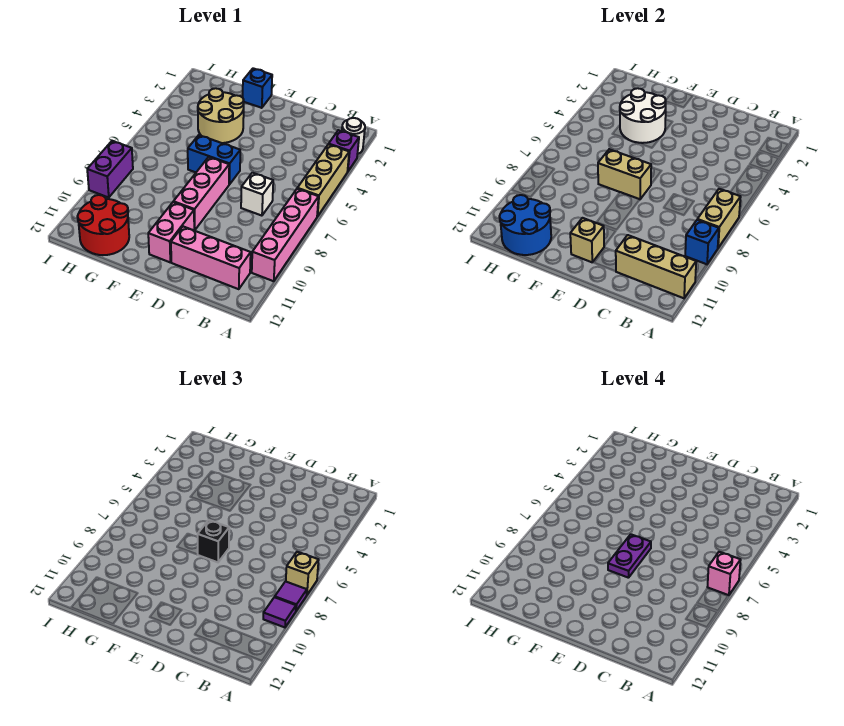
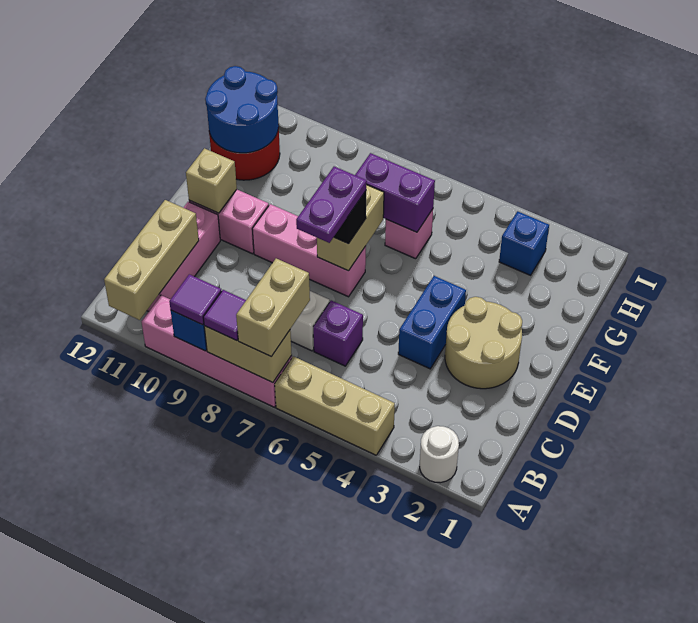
purple 1x1 brick [329,130,359,172] -> purple 1x1 brick moved to [313,300,363,366]
tan 1x1 brick [286,552,319,595] -> tan 1x2 brick [236,258,310,357]
pink 1x1 brick [708,552,741,595] -> pink 1x1 brick moved to [385,209,433,259]
blue 1x2 brick [188,135,240,184] -> blue 1x2 brick moved to [398,276,466,369]
purple 1x2 plate [608,534,651,578] -> purple 1x2 plate turned to [296,167,367,243]
blue 1x1 brick [243,68,272,108] -> blue 1x1 brick moved to [499,211,549,275]
tan 2x2 round brick [198,88,244,143] -> tan 2x2 round brick moved to [445,297,522,389]
white 2x2 round brick [620,88,666,143] -> none
purple 1x2 brick [87,141,133,198] -> purple 1x2 brick moved to [355,153,435,232]

